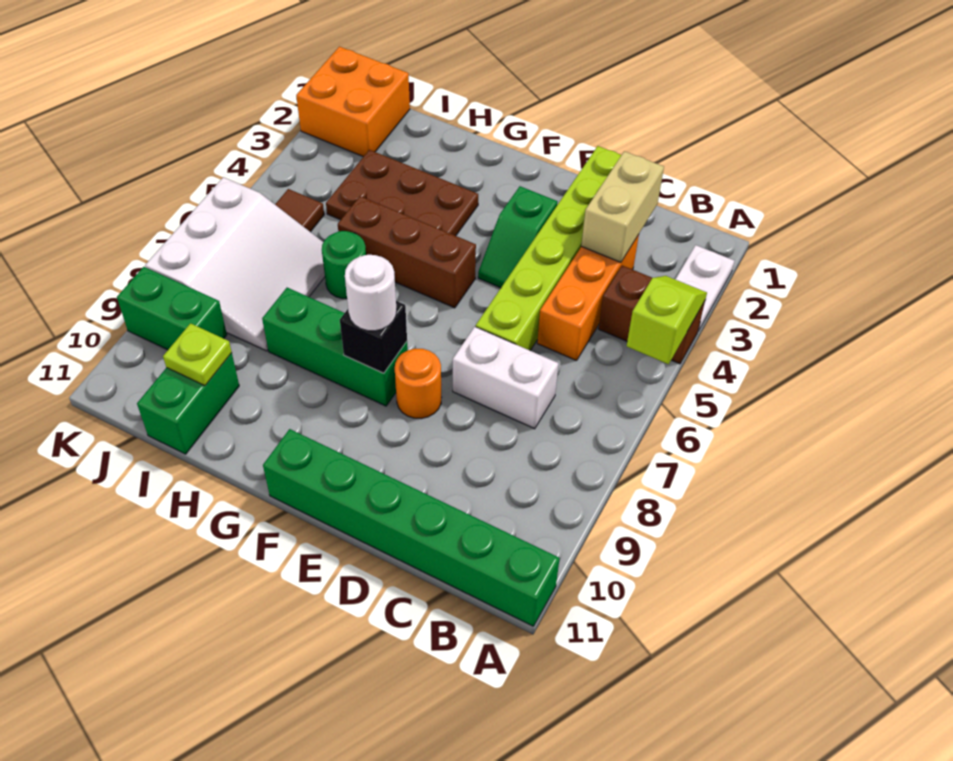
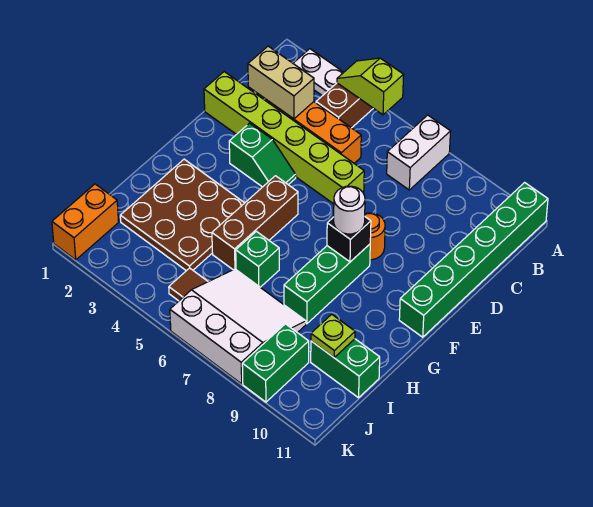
white 1x2 brick [453,327,558,429] -> white 1x2 brick moved to [387,115,451,190]
brown 2x3 plate [326,150,478,236] -> brown 3x3 plate [120,159,244,271]
green 1x1 round brick [322,231,366,299] -> green 1x1 brick [236,231,279,287]
orange 2x2 brick [296,47,410,157] -> orange 1x2 brick [52,184,119,260]

